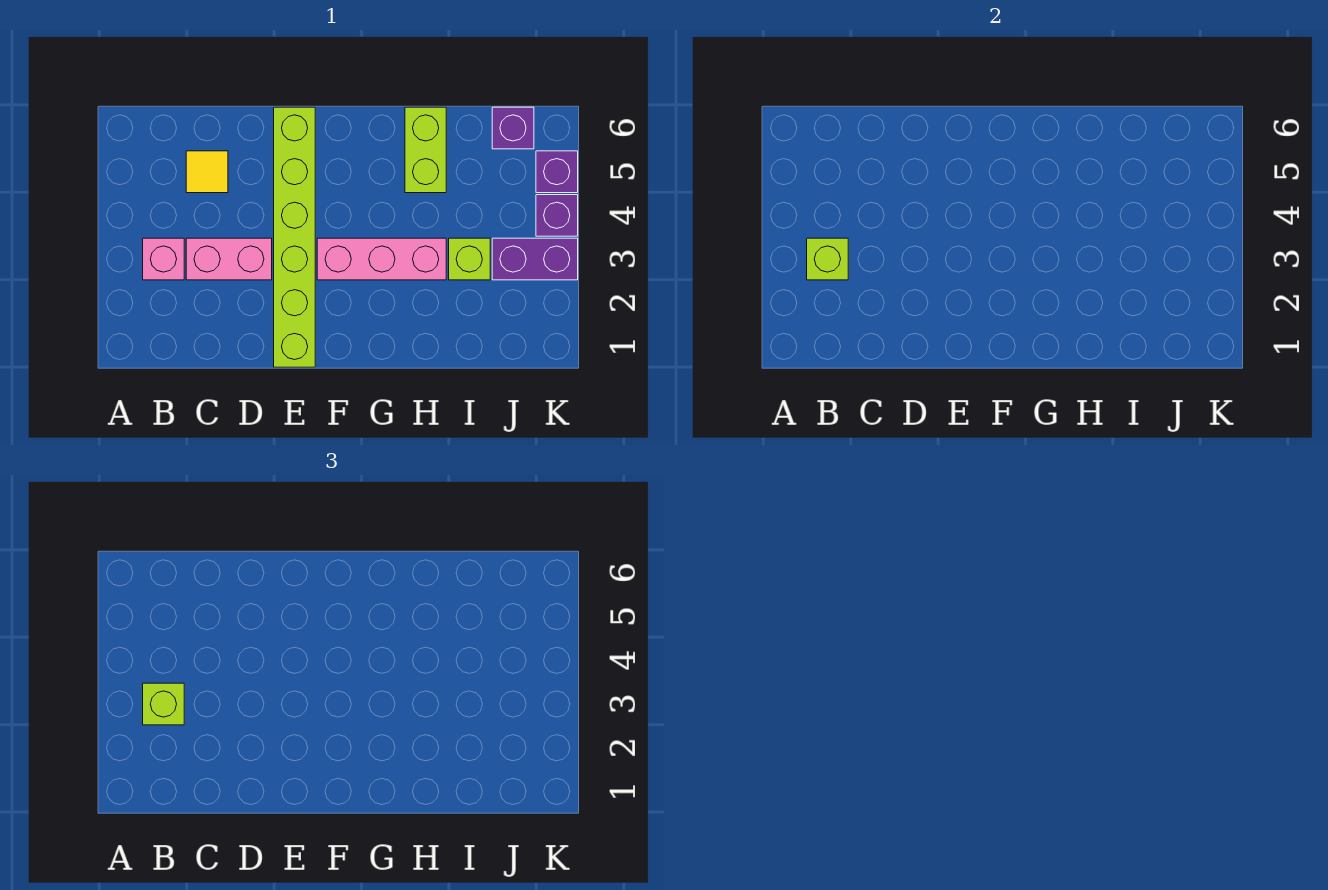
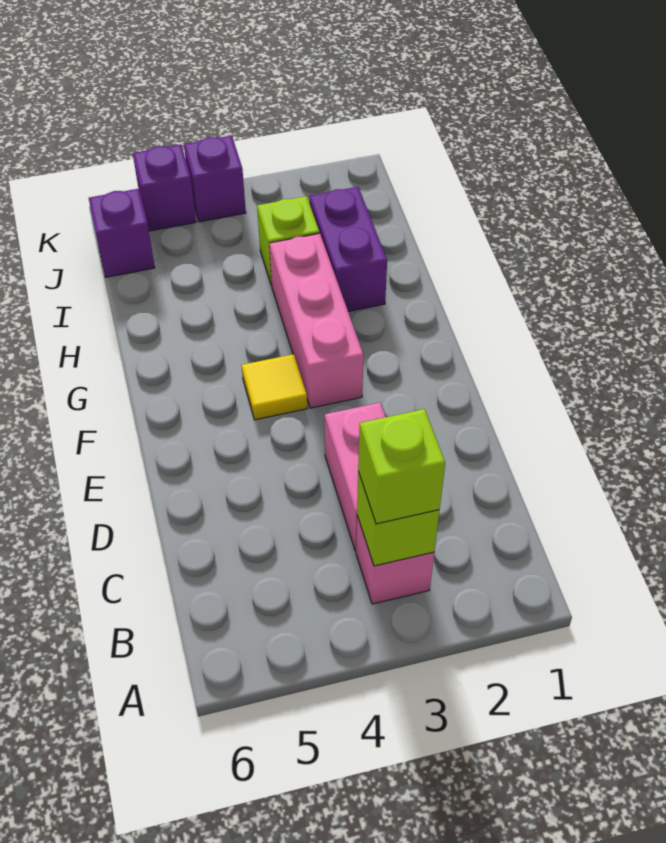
yellow 1x1 tile [186,151,228,193] -> yellow 1x1 tile moved to [242,354,307,420]
lime 1x6 brick [274,107,315,367] -> none
lime 1x2 brick [405,107,446,193] -> none
purple 1x2 brick [492,238,578,280] -> purple 1x2 brick moved to [309,187,387,311]

